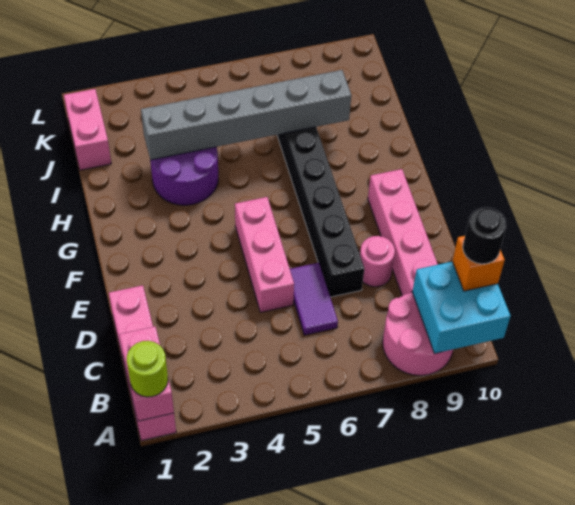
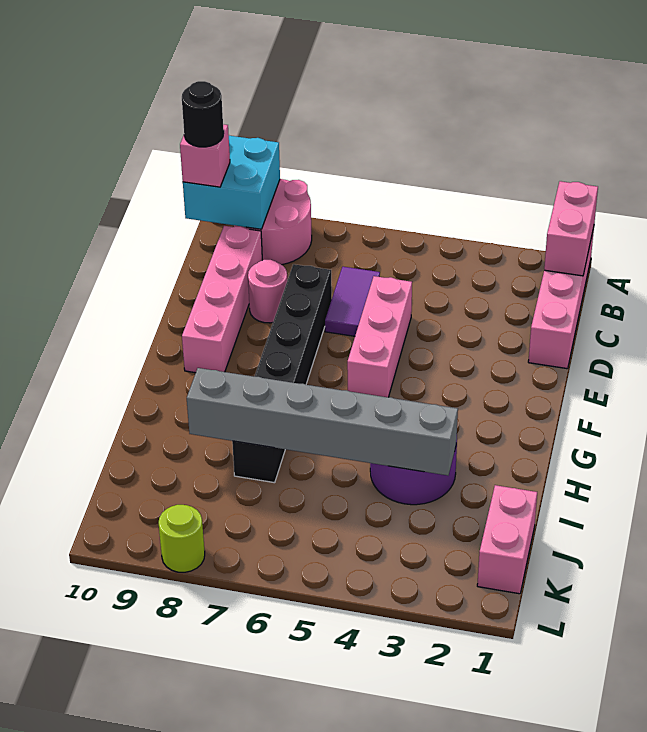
lime 1x1 round brick [127,341,168,397] -> lime 1x1 round brick moved to [159,505,205,572]
orange 1x1 brick [452,236,505,291] -> pink 1x1 brick [180,124,230,187]

